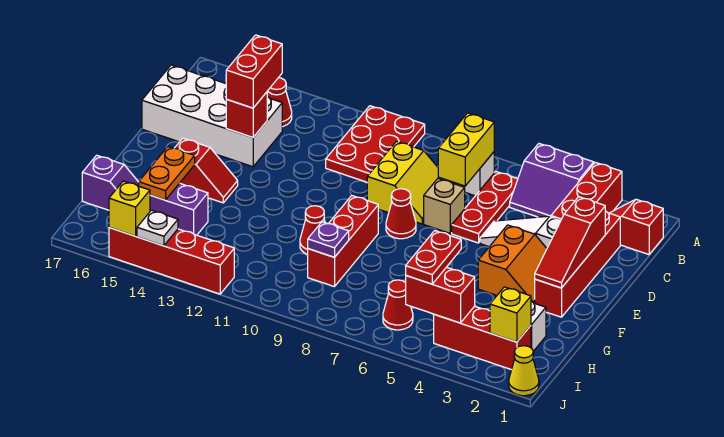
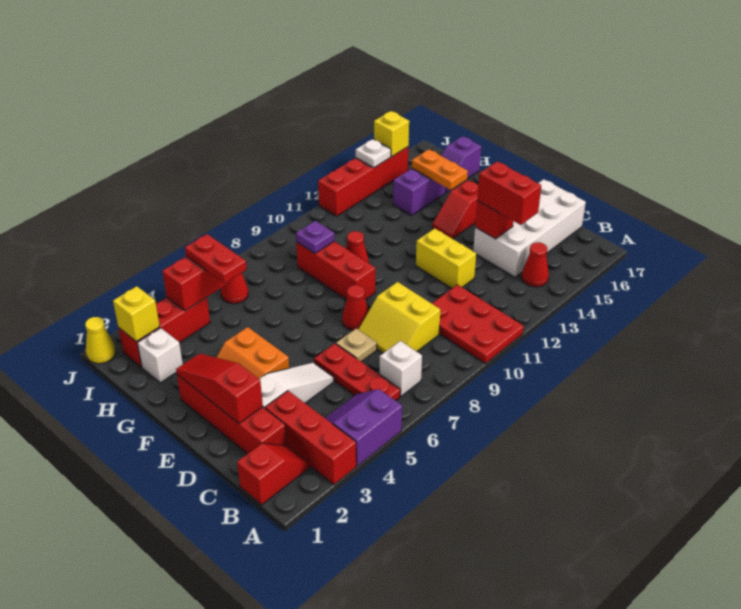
yellow 1x2 brick [438,113,494,186] -> yellow 1x2 brick moved to [416,228,476,288]
tan 1x1 brick [424,179,465,233] -> tan 1x1 plate [336,328,377,362]

